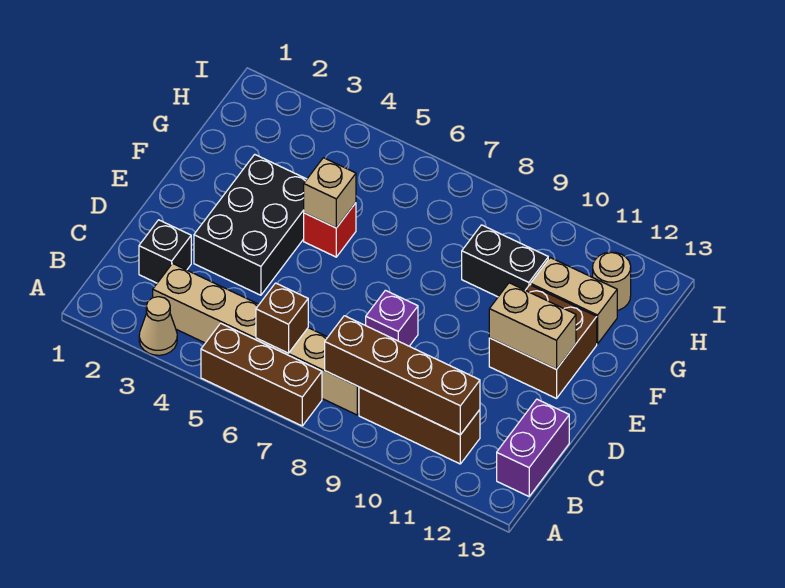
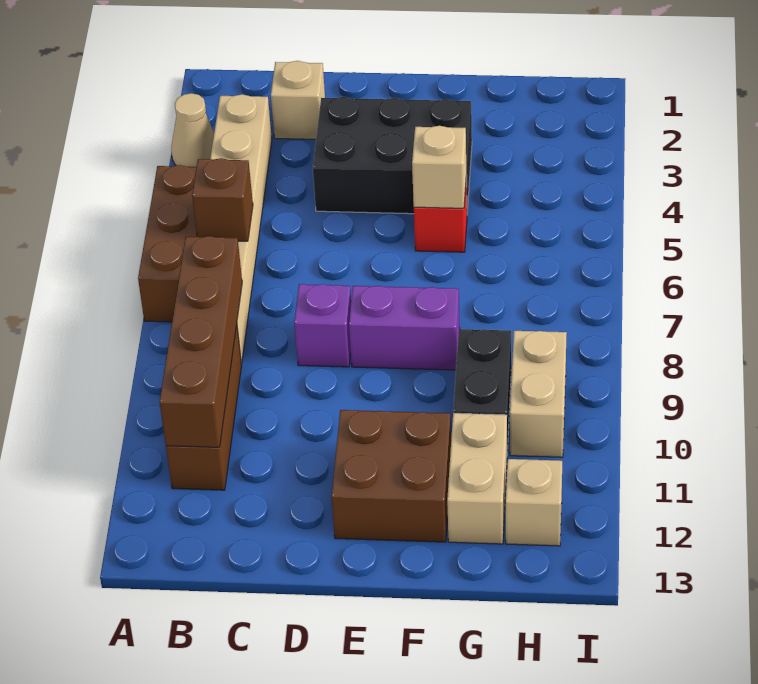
purple 1x2 brick [497,399,569,496] -> purple 1x2 brick moved to [349,286,460,370]
black 1x1 brick [139,220,191,283] -> tan 1x1 brick [271,61,325,139]
tan 1x2 brick [489,283,576,369] -> tan 1x2 brick moved to [510,331,567,457]
tan 1x1 round brick [593,252,631,310] -> tan 1x1 brick [506,459,562,546]

